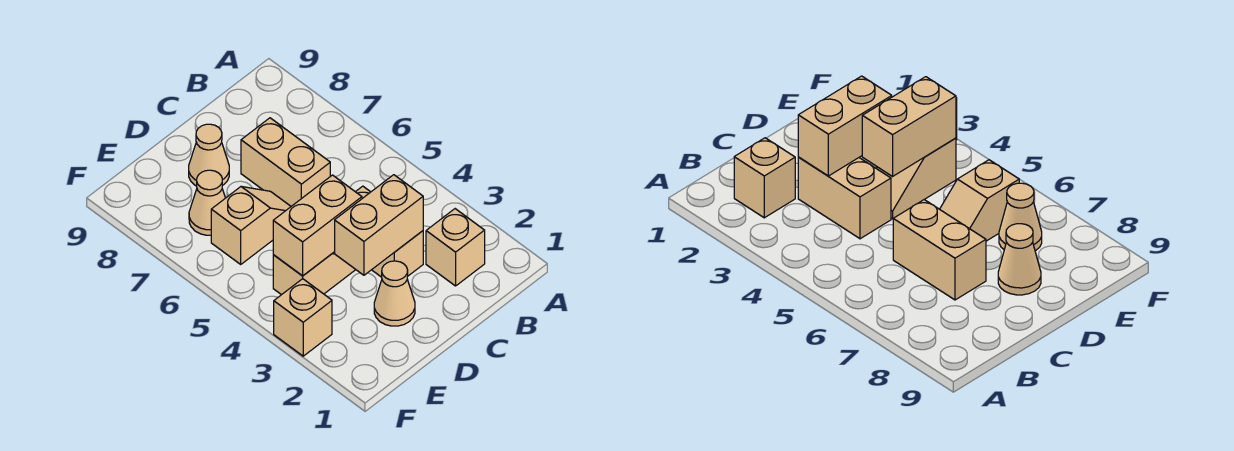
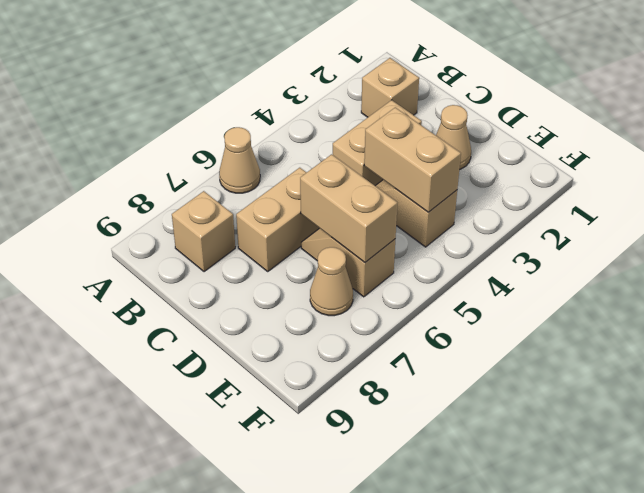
tan 1x2 brick [335,175,423,275] -> tan 1x2 brick moved to [300,154,397,263]
tan 1x1 cone [189,124,229,186] -> tan 1x1 cone moved to [219,127,260,193]
tan 1x1 brick [274,279,332,356] -> tan 1x1 brick moved to [172,191,235,272]

